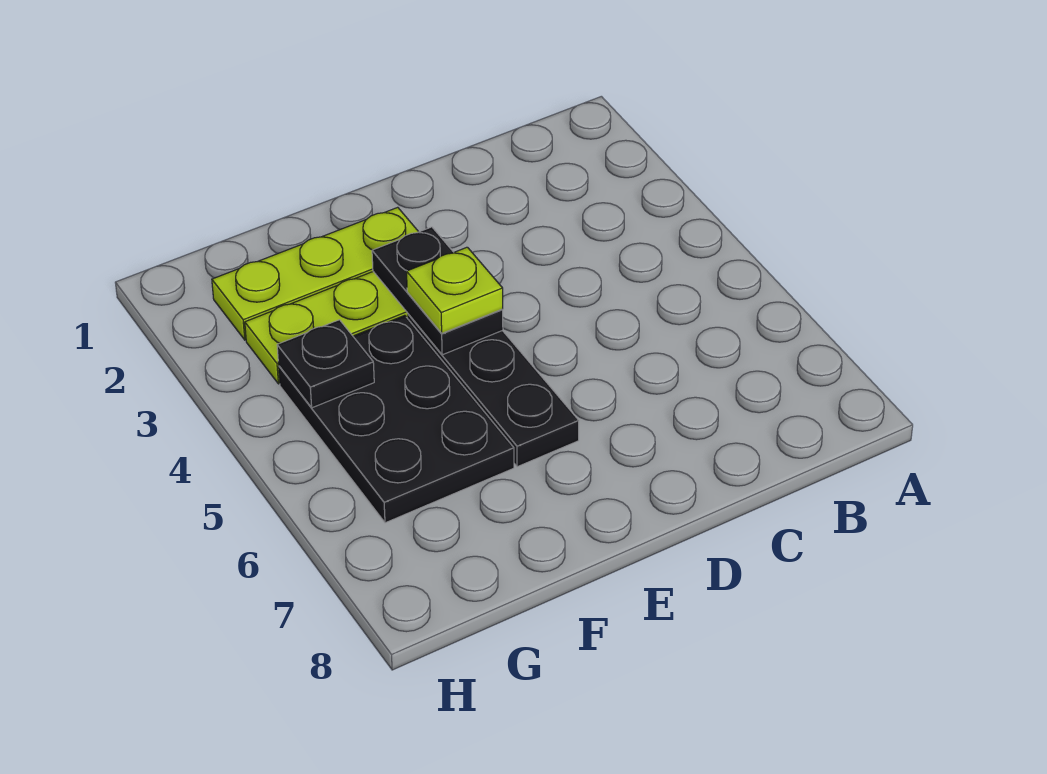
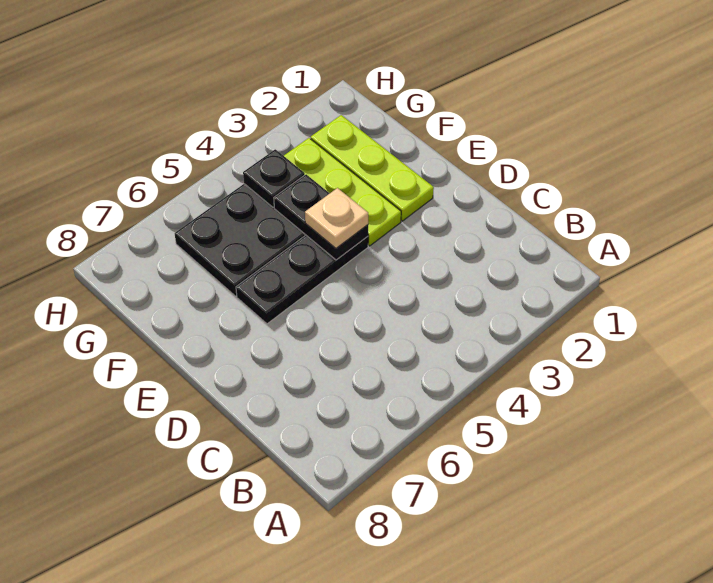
black 1x2 plate [372,227,503,355] -> black 1x2 plate turned to [274,174,368,260]
lime 1x1 plate [407,247,503,333] -> tan 1x1 plate [305,188,368,248]

